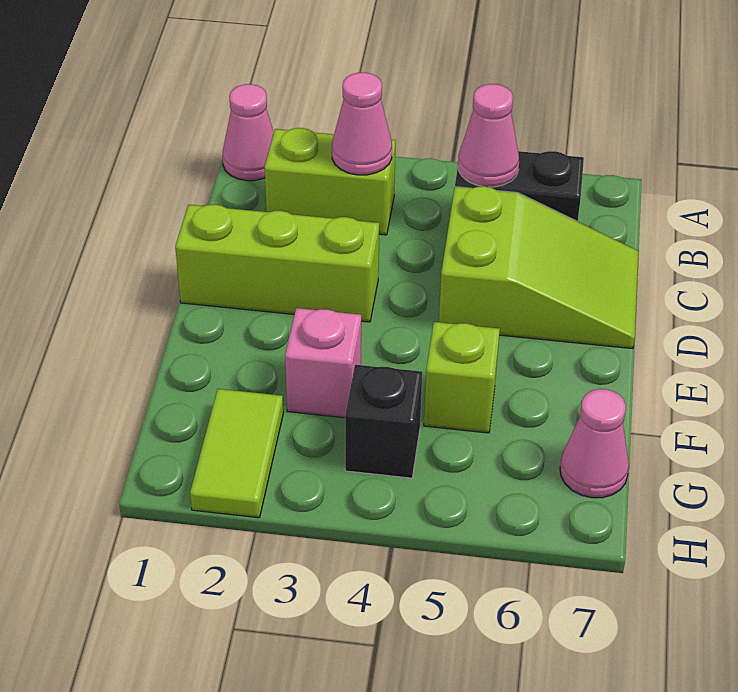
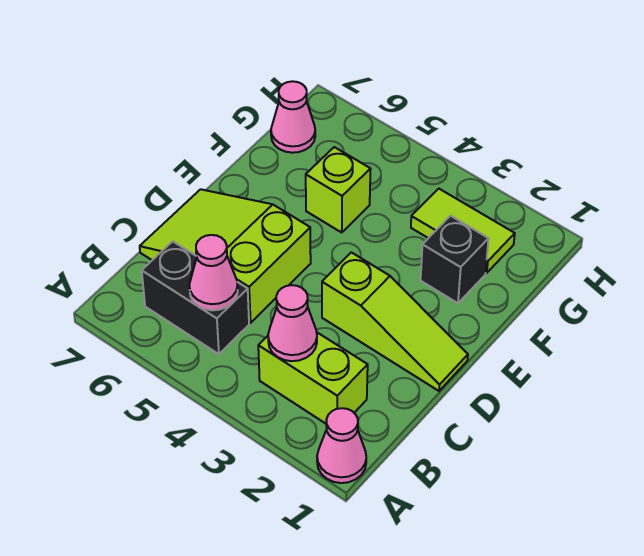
lime 1x3 brick [175,204,379,322] -> lime 1x3 slope [322,252,468,391]
pink 1x1 brick [285,308,361,418] -> none
lime 1x2 tile [190,389,283,518] -> lime 1x2 tile turned to [411,189,515,273]
black 1x1 brick [345,365,422,478] -> black 1x1 brick moved to [421,216,489,303]

